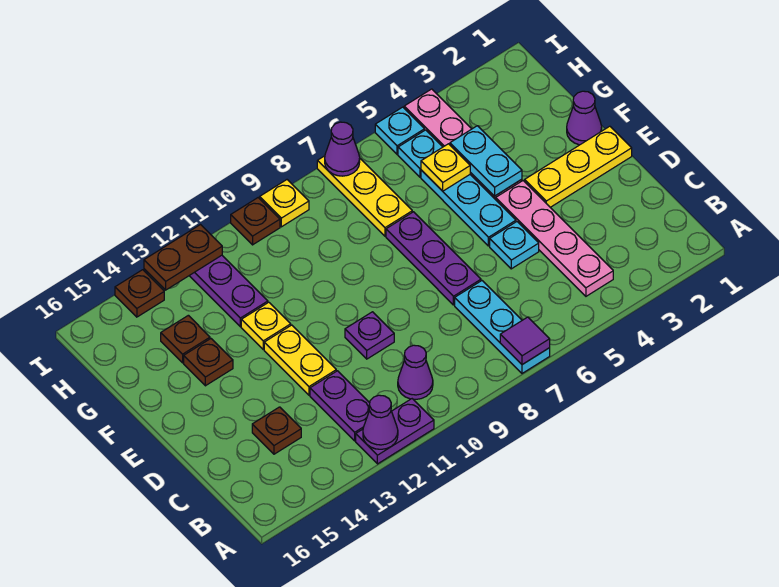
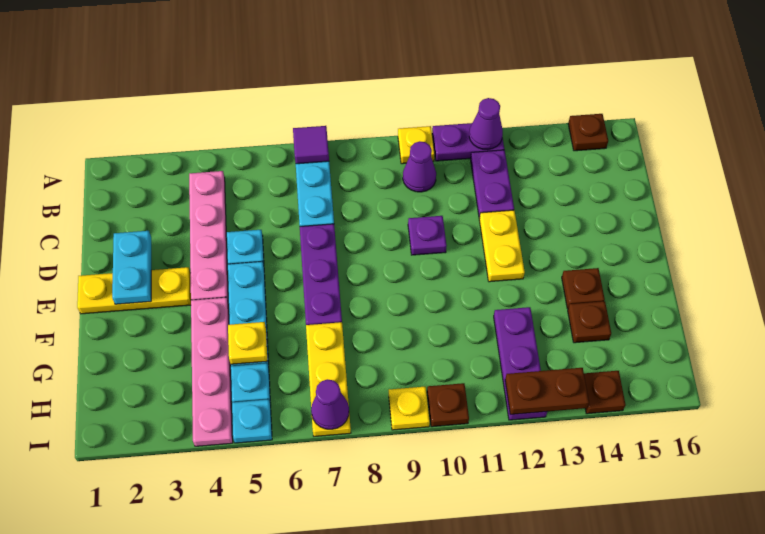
brown 1x1 plate [252,407,301,454] -> brown 1x1 plate moved to [568,114,608,151]
purple 1x1 cone [567,91,602,145] -> none
cyan 1x2 plate [450,126,522,196] -> cyan 1x2 plate moved to [112,231,151,304]
yellow 1x1 plate [241,302,291,349] -> yellow 1x1 plate moved to [398,126,435,164]

